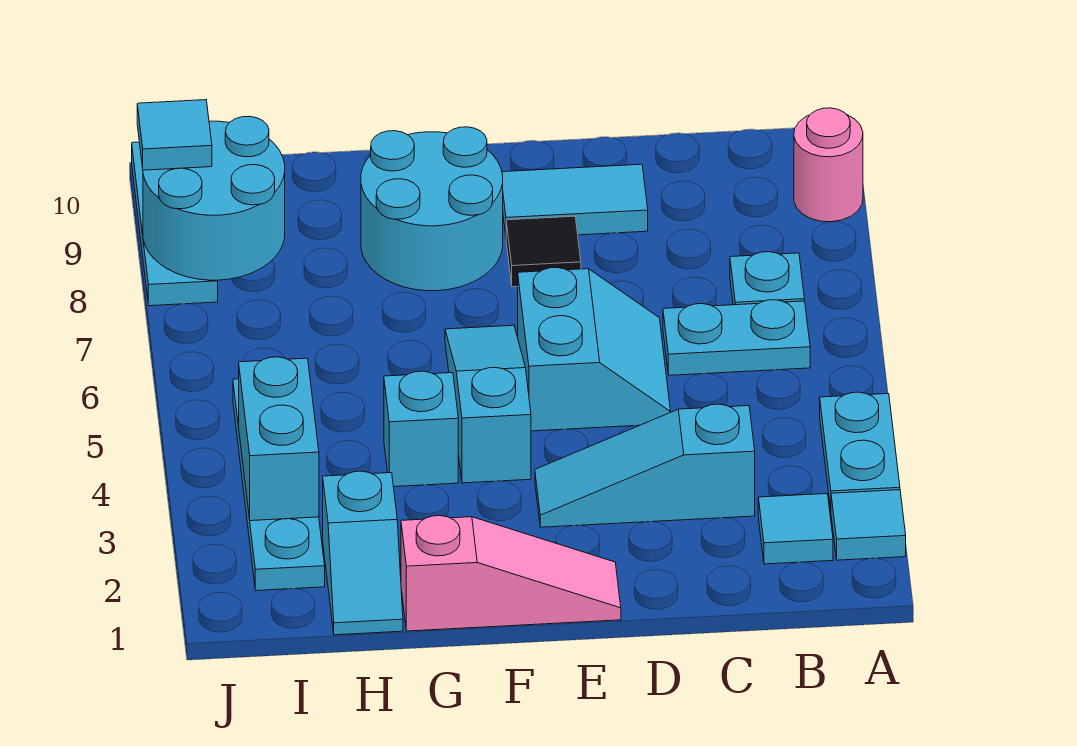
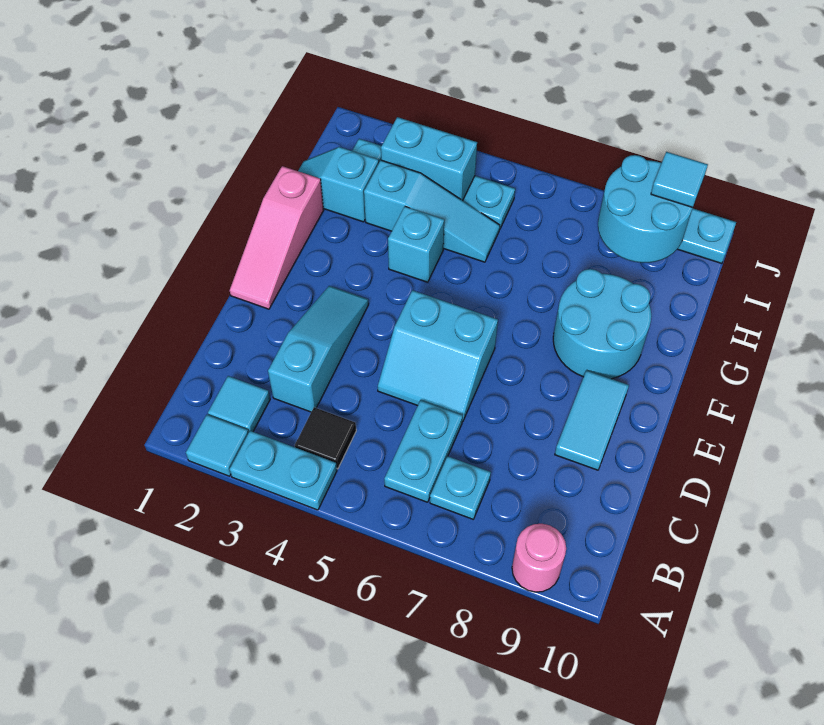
black 1x1 tile [506,216,581,287] -> black 1x1 tile moved to [295,407,356,469]
cyan 1x3 slope [445,325,531,483] -> cyan 1x3 slope moved to [364,160,500,262]

